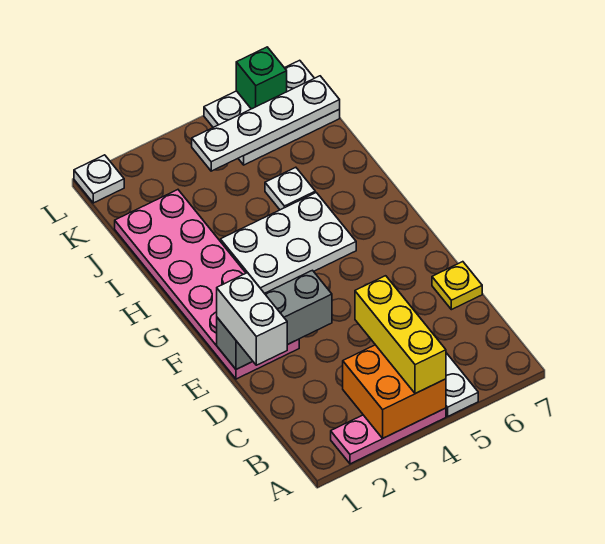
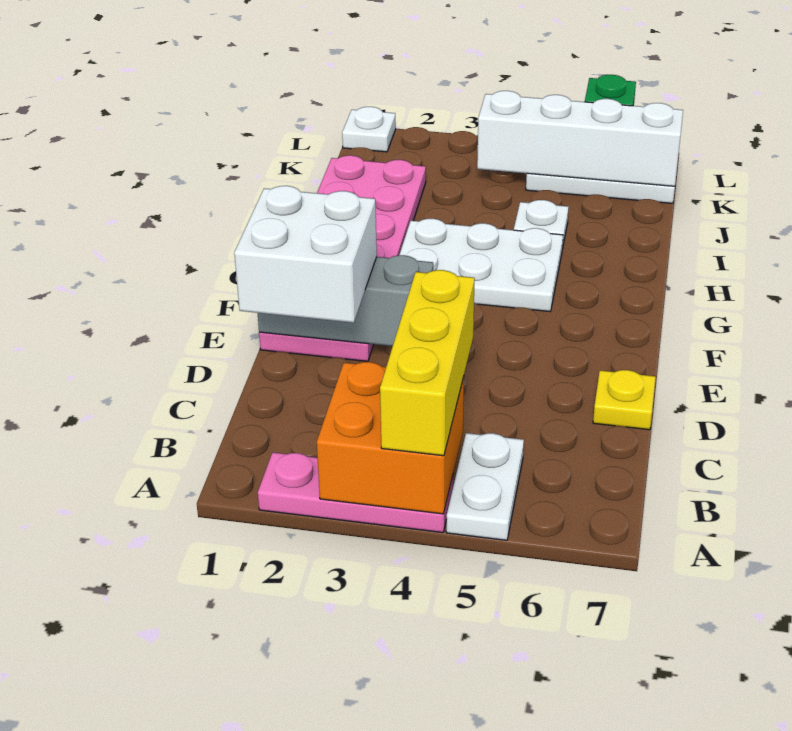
white 1x2 brick [217,273,287,365] -> white 2x2 brick [234,186,377,323]
white 1x4 plate [192,76,340,171] -> white 1x4 brick [477,91,683,186]

